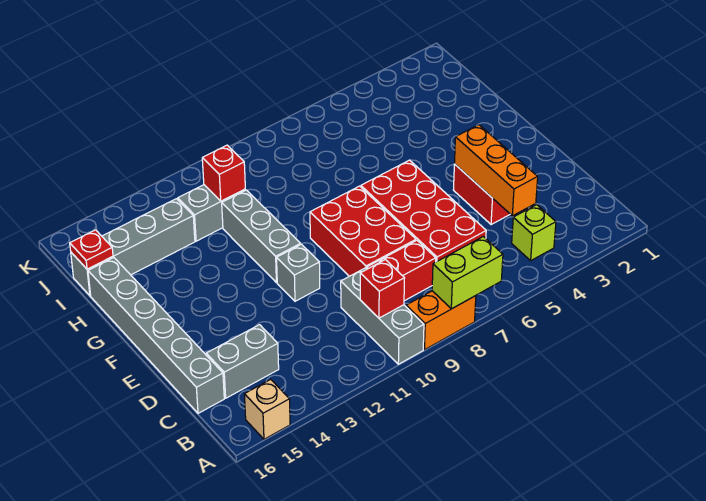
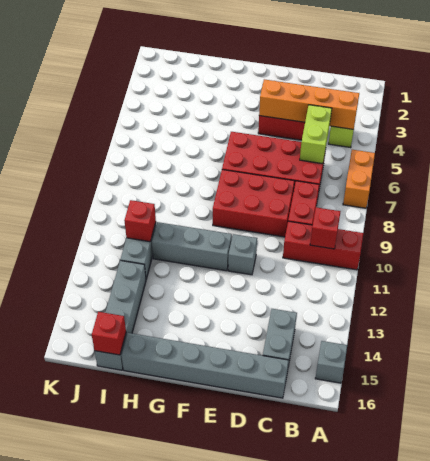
lime 1x2 brick [432,237,503,309] -> lime 1x2 brick moved to [300,105,332,164]
orange 1x2 brick [406,291,476,350] -> orange 1x2 brick moved to [343,150,375,208]
grey 1x3 brick [341,268,424,364] -> red 1x3 brick [283,221,363,270]
tan 1x1 brick [245,379,290,439] -> grey 1x1 brick [315,341,347,383]
orange 1x3 brick [455,125,538,216] -> orange 1x4 brick [259,79,359,129]
red 1x1 plate [70,230,113,269] -> red 1x1 brick [92,312,126,355]

